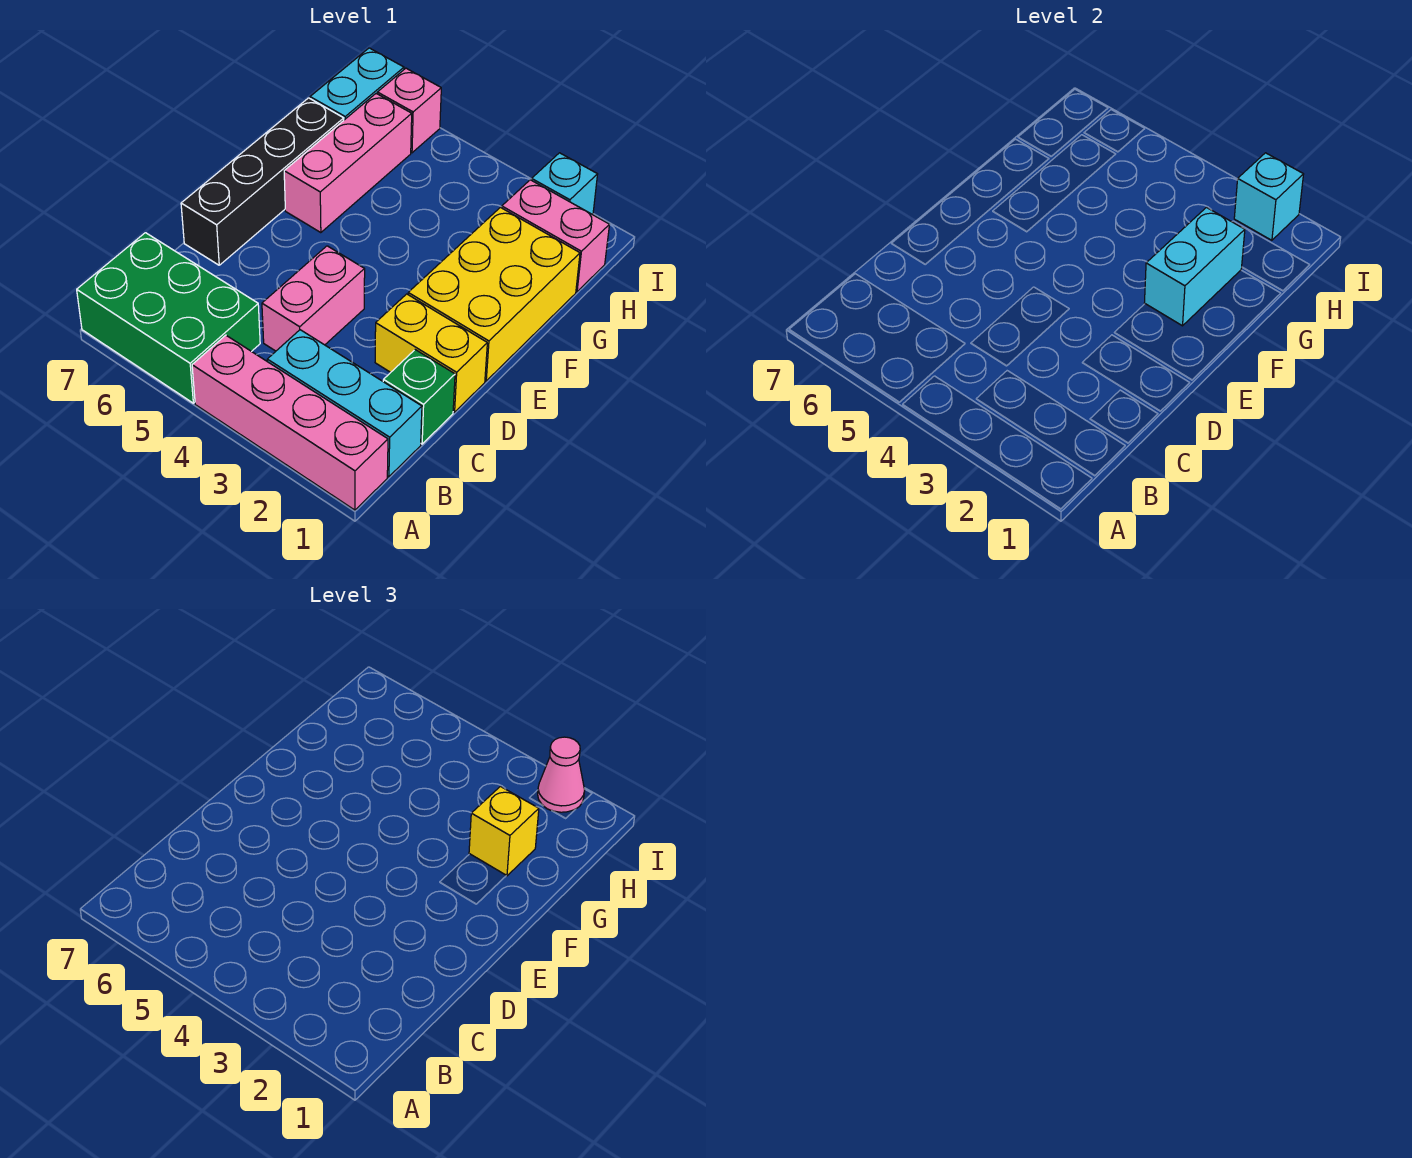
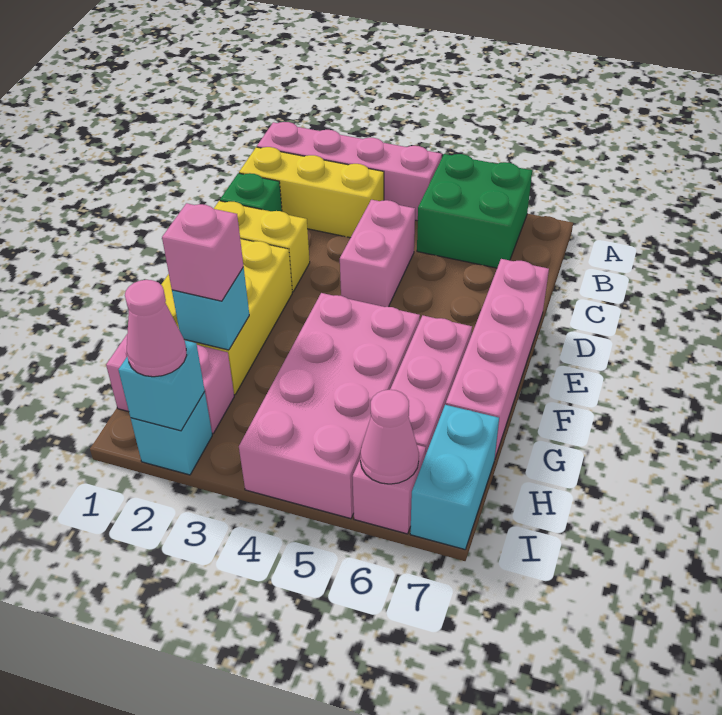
green 2x3 brick [77,233,260,403] -> green 2x2 brick [417,154,532,268]
cyan 1x3 brick [267,330,422,477] -> yellow 1x3 brick [239,147,384,238]
black 1x4 brick [181,98,344,265] -> pink 1x4 brick [446,259,549,458]
cyan 1x2 brick [1145,207,1245,326] -> cyan 1x1 brick [172,267,249,350]
none -> pink 2x4 brick [239,293,420,519]
yellow 1x1 brick [469,786,539,876] -> pink 1x1 brick [162,203,244,301]
none -> pink 1x1 cone [360,390,419,484]

